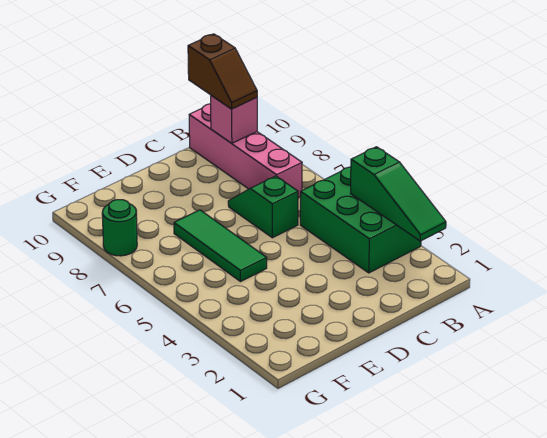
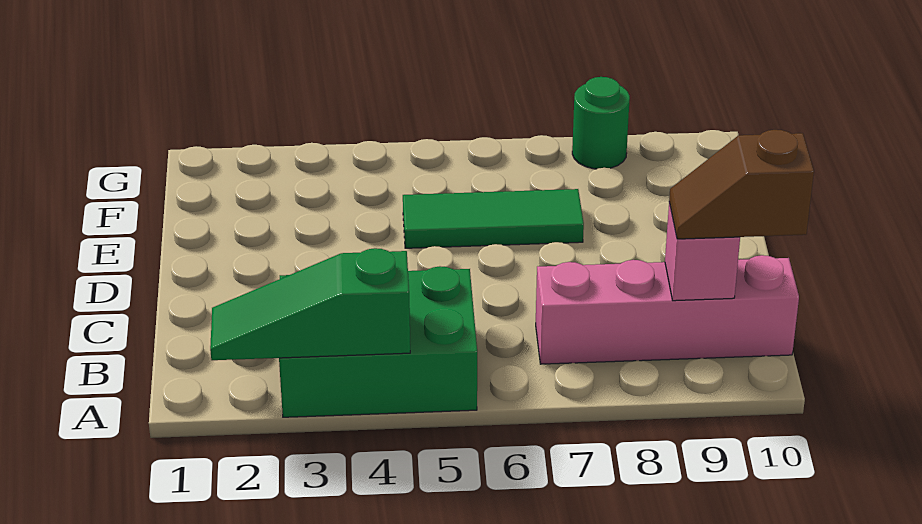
green 1x2 slope [228,176,298,238] -> none

